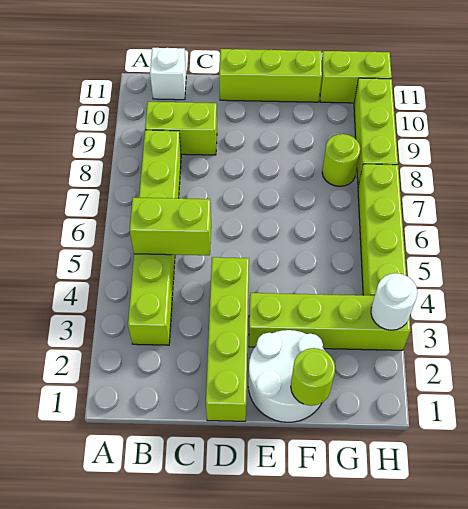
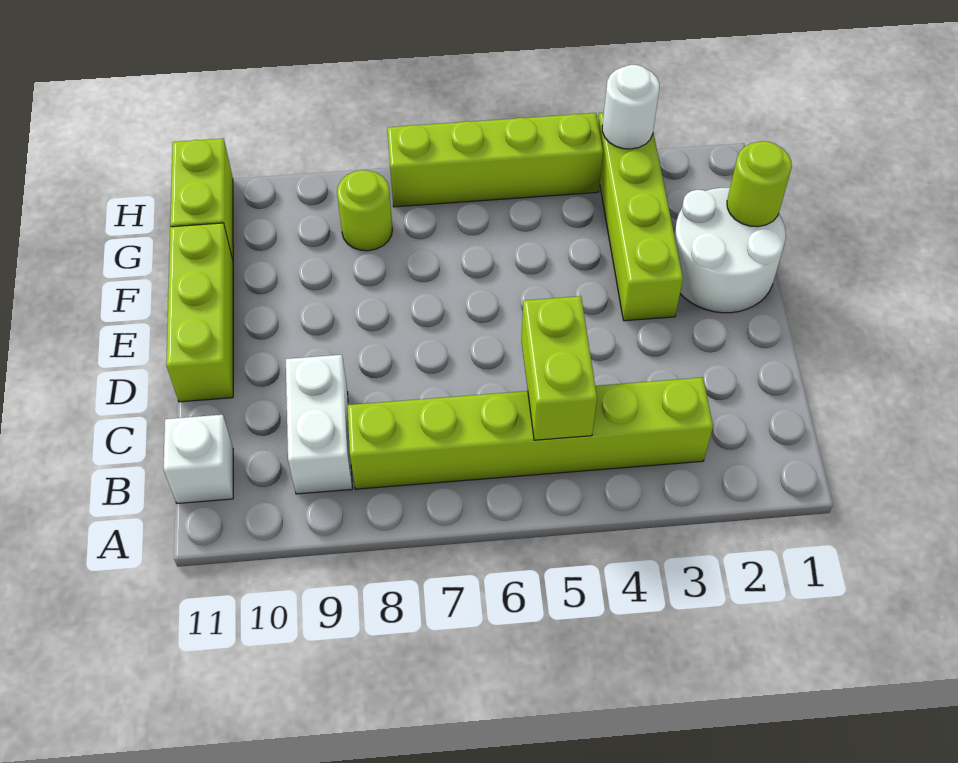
lime 1x2 brick [145,102,217,155] -> white 1x2 brick [286,355,352,494]
lime 1x4 brick [206,257,249,421] -> none
lime 1x3 brick [354,78,398,186] -> none

